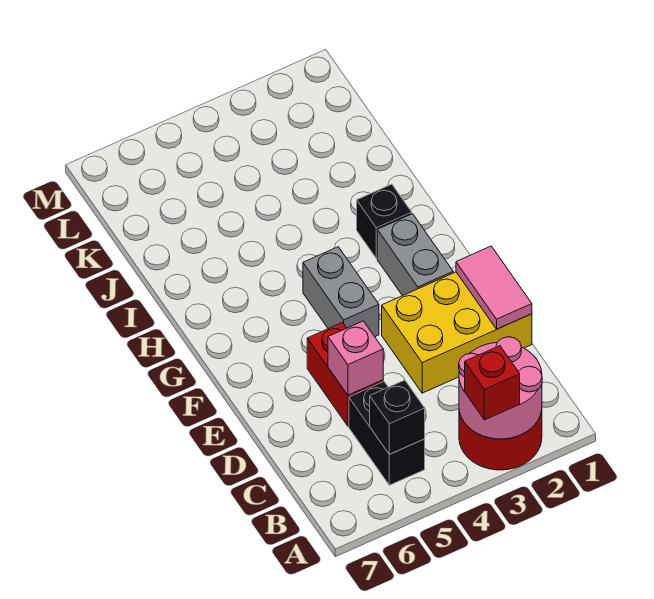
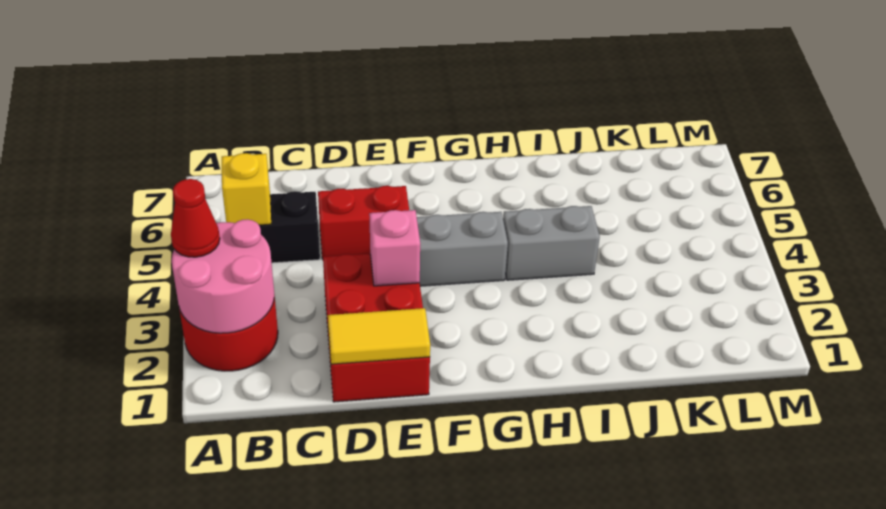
red 1x1 brick [465,346,520,420] -> red 1x1 cone [171,179,220,257]
black 1x1 brick [370,380,425,454] -> yellow 1x1 brick [222,153,271,225]
yellow 2x3 brick [382,272,532,393] -> red 2x3 brick [323,253,430,402]
pink 1x2 tile [456,246,532,329] -> yellow 1x2 tile [328,308,430,364]
pink 1x1 brick [328,321,383,395] -> pink 1x1 brick moved to [369,210,420,286]
grey 1x2 brick [377,214,453,296] -> grey 1x2 brick moved to [503,206,600,280]
black 1x1 brick [357,184,412,258] -> none

